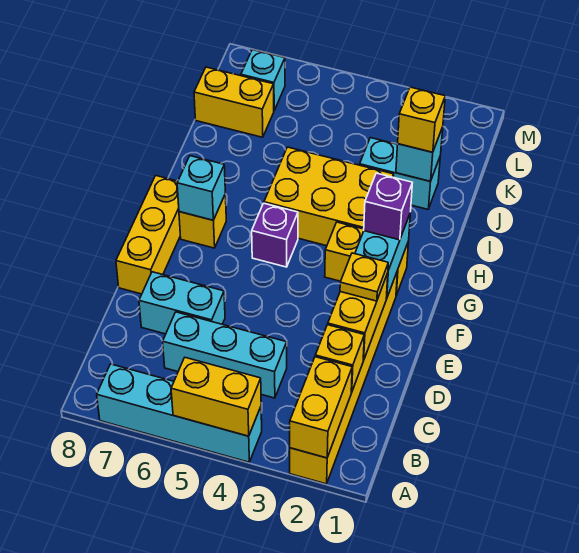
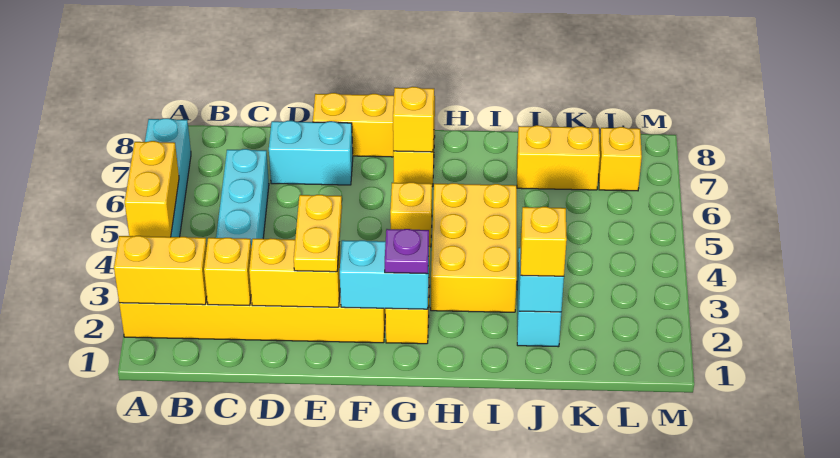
cyan 1x2 brick [139,272,225,334] -> cyan 1x2 brick turned to [269,121,353,185]
yellow 1x1 plate [340,253,388,301] -> yellow 1x2 plate [294,195,342,272]
purple 1x1 brick [364,173,412,240] -> purple 1x1 plate [385,229,429,274]
purple 1x1 brick [252,203,298,267] -> yellow 1x1 brick [390,182,432,247]
cyan 1x1 brick [177,156,225,220] -> yellow 1x1 brick [393,87,434,152]
yellow 1x2 brick [194,67,274,137] -> yellow 1x2 brick turned to [517,125,600,190]
cyan 1x1 brick [241,50,285,110] -> yellow 1x1 brick [599,127,642,191]

